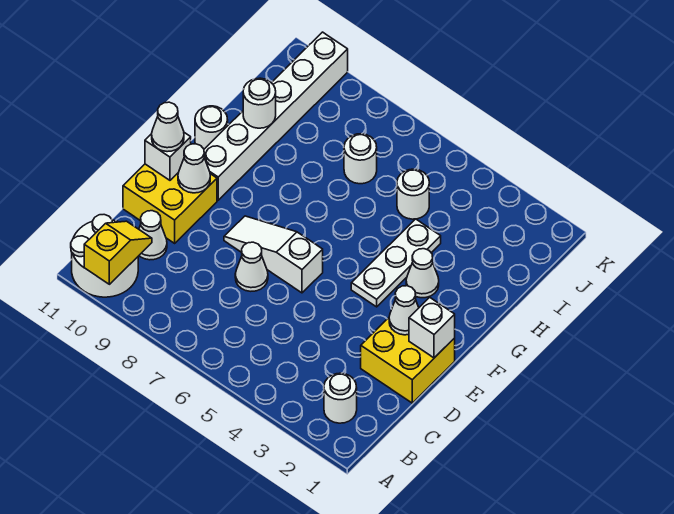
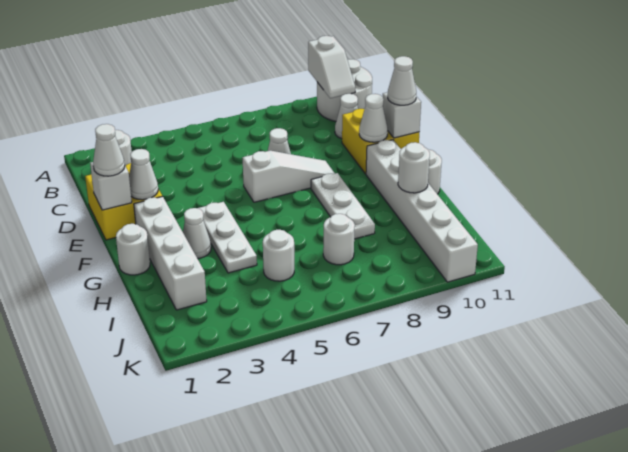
yellow 1x2 slope [84,221,152,284] -> white 1x2 slope [308,36,355,98]
none -> white 1x1 cone [93,124,125,176]
none -> white 1x4 brick [134,197,207,310]
none -> white 1x3 plate [311,173,375,239]
none -> white 1x1 round brick [116,224,150,275]

